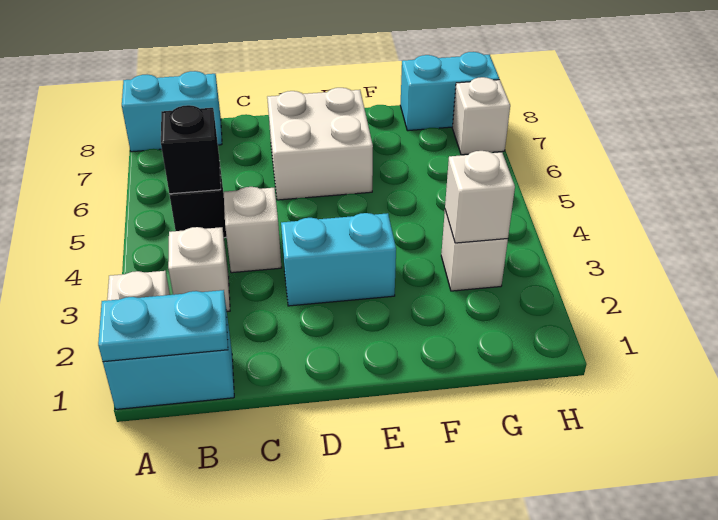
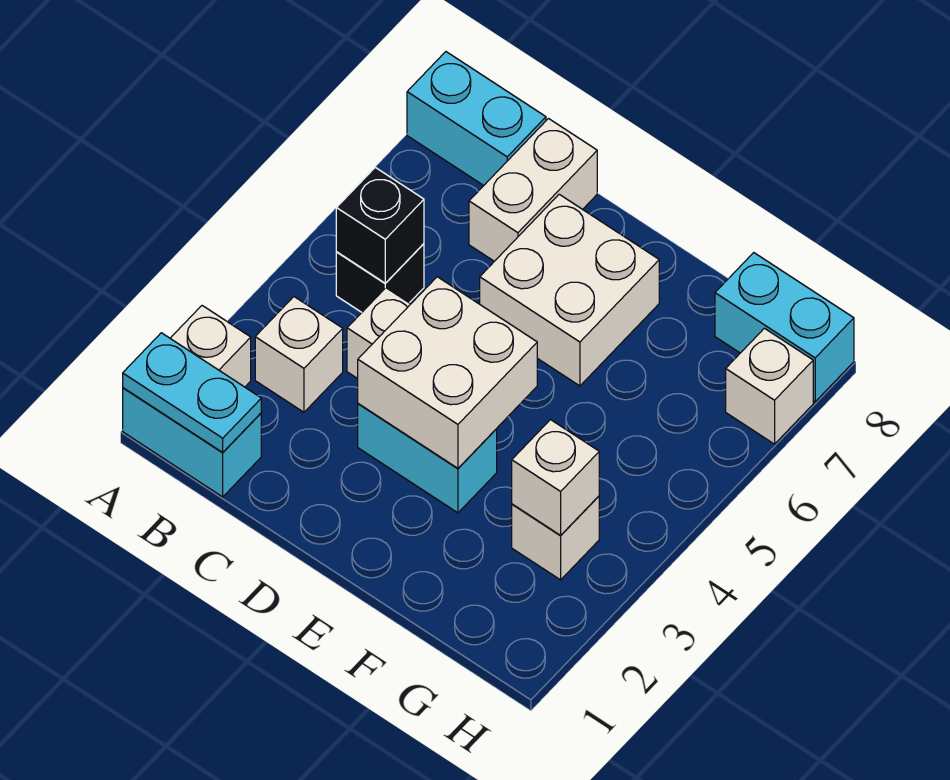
none -> white 1x2 brick [469,119,597,261]
none -> white 2x2 brick [358,277,537,468]

